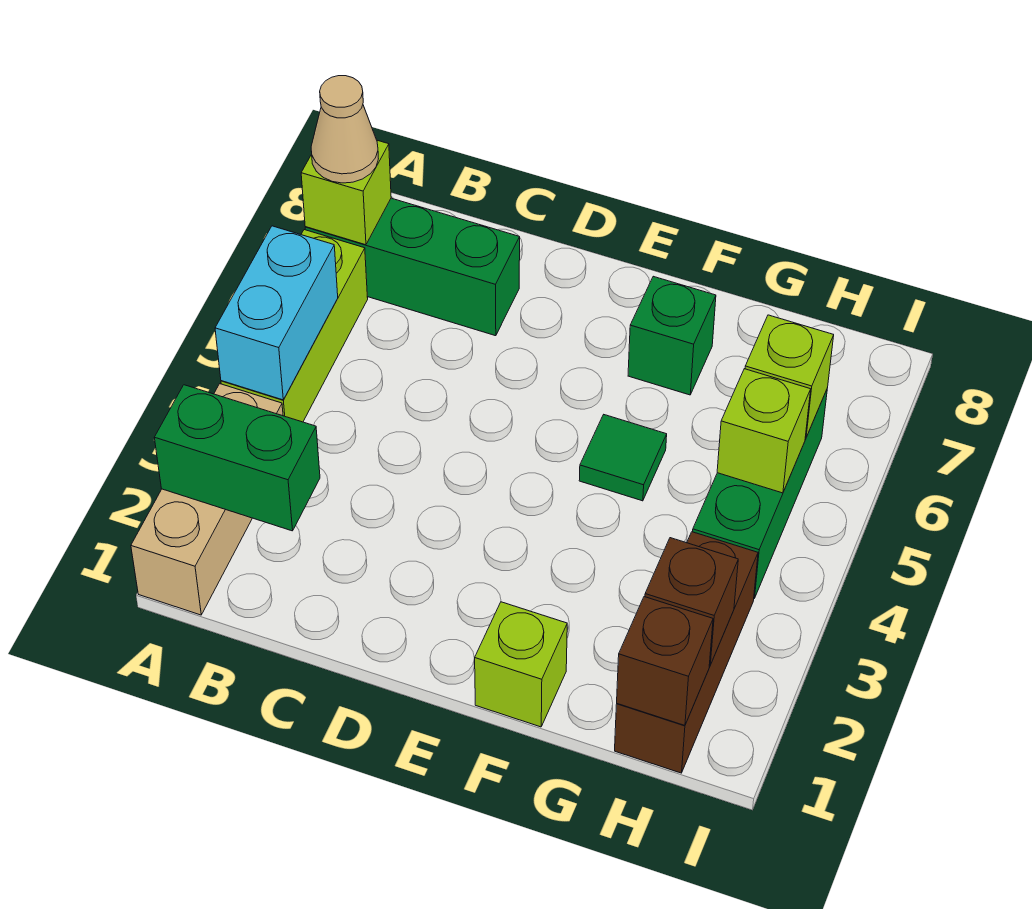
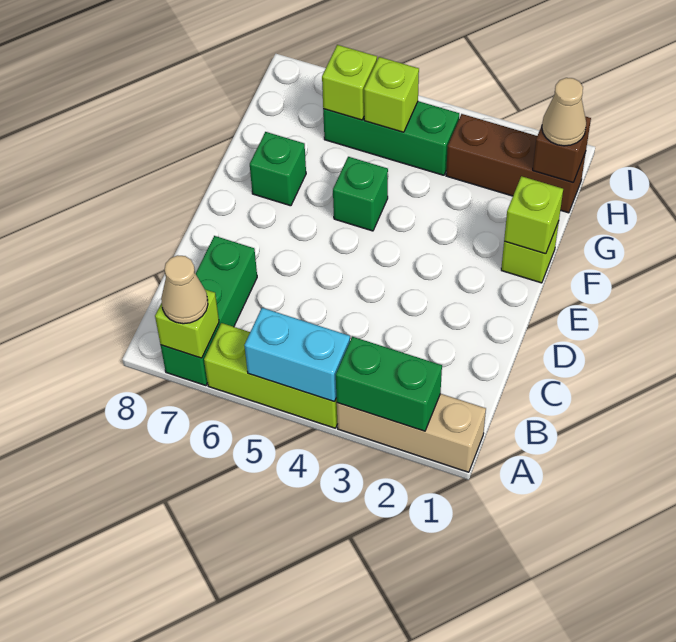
green 1x2 brick [154,385,320,531] -> green 1x2 brick turned to [336,337,442,431]
none -> lime 1x1 brick [504,176,563,254]
green 1x1 tile [579,415,667,501] -> green 1x1 brick [333,157,388,231]
none -> tan 1x1 cone [542,78,586,146]
brown 1x1 brick [645,538,738,665] -> none

